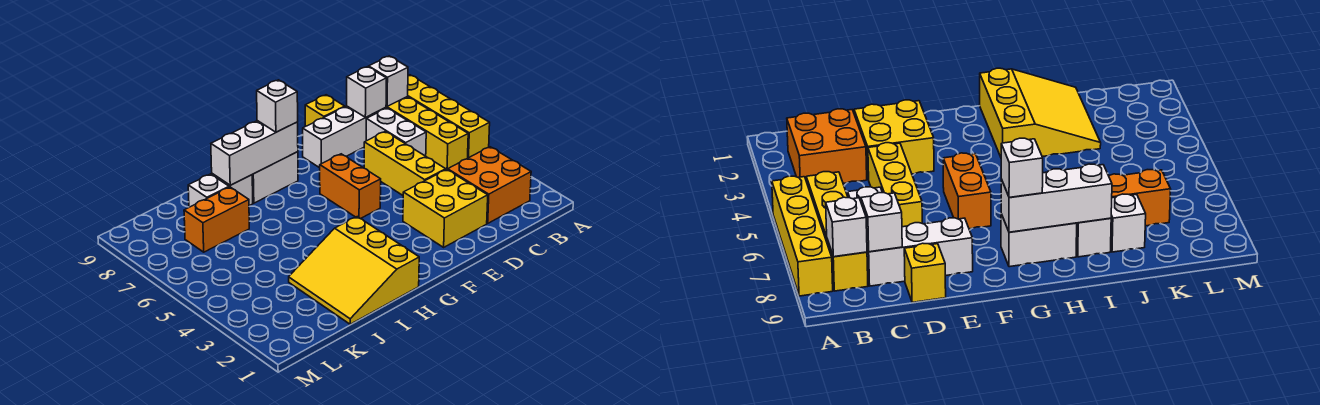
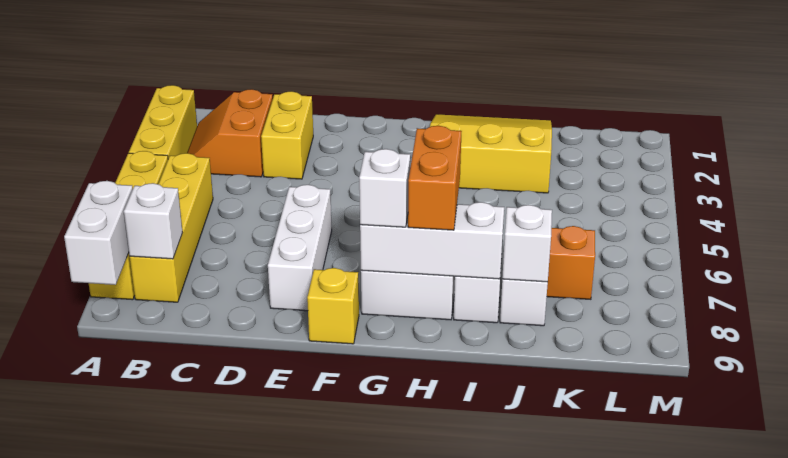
orange 2x2 brick [448,147,531,223] -> orange 2x2 slope [187,89,273,177]
white 1x2 brick [366,108,426,156] -> white 1x2 brick moved to [64,181,133,285]
white 1x3 brick [303,106,386,168] -> white 1x3 brick turned to [268,185,332,311]
white 1x1 brick [347,67,387,118] -> white 1x1 brick moved to [502,205,552,282]
yellow 2x2 brick [403,169,488,247] -> yellow 1x2 brick [261,91,313,179]
yellow 1x3 brick [364,131,446,195] -> yellow 1x3 brick moved to [129,85,197,159]
yellow 1x1 brick [305,95,345,126] -> yellow 1x1 brick moved to [307,268,359,344]
orange 1x2 brick [320,154,381,219] -> orange 1x2 brick moved to [408,126,462,230]
yellow 3x3 slope [289,217,419,324] -> yellow 3x3 slope turned to [430,114,552,193]

